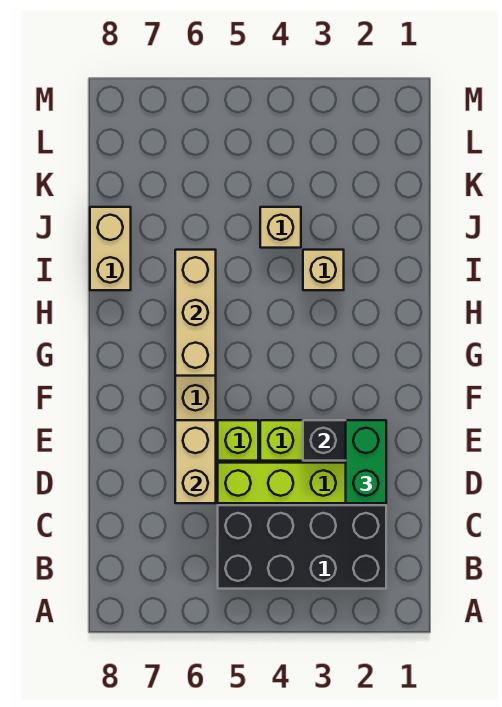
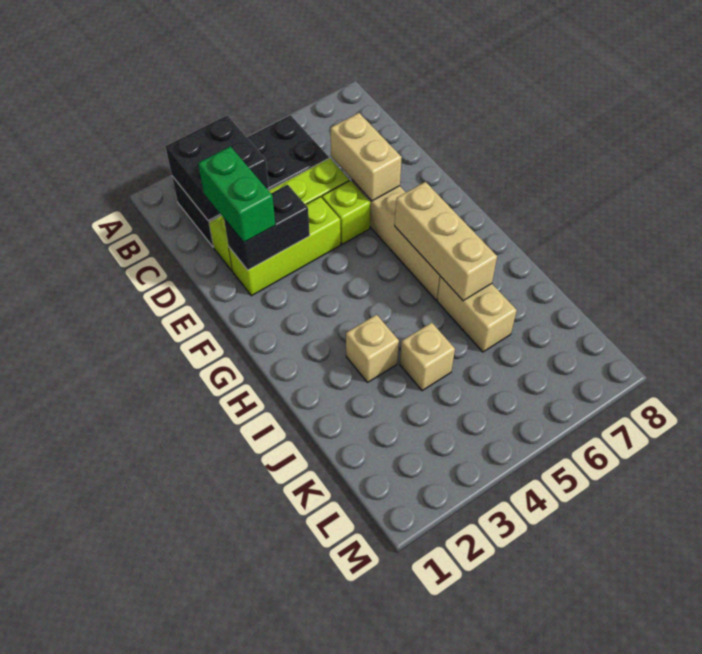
none -> black 2x2 brick [165,115,269,221]
tan 1x2 brick [90,207,131,290] -> tan 1x2 brick moved to [437,277,517,352]

